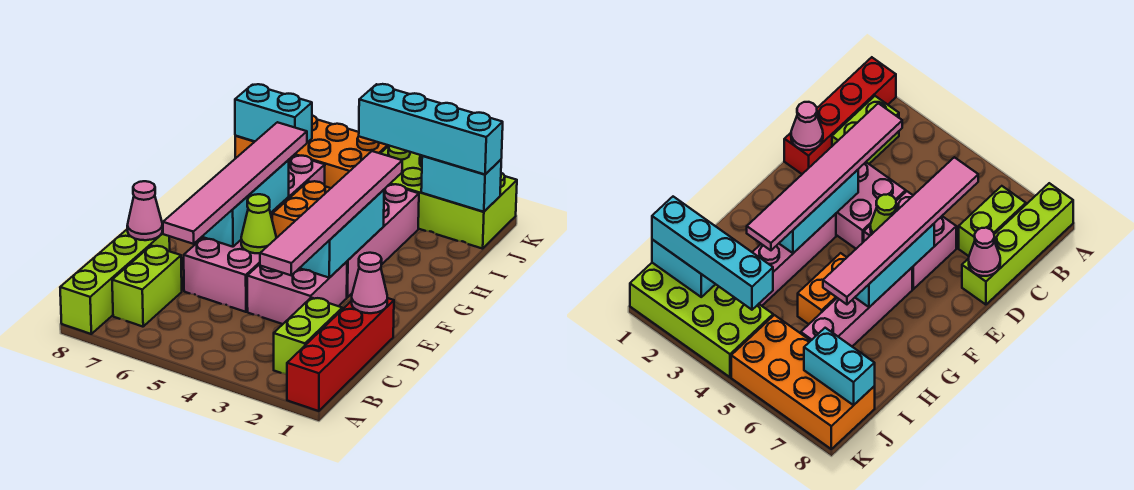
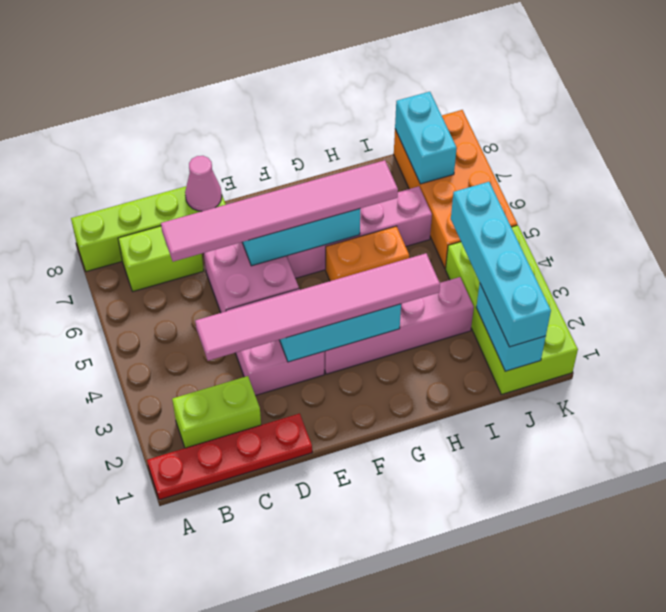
red 1x4 brick [287,298,394,411] -> red 1x4 plate [147,413,312,500]
pink 1x1 cone [352,253,387,313] -> none
lime 1x1 cone [241,194,276,254] -> none

